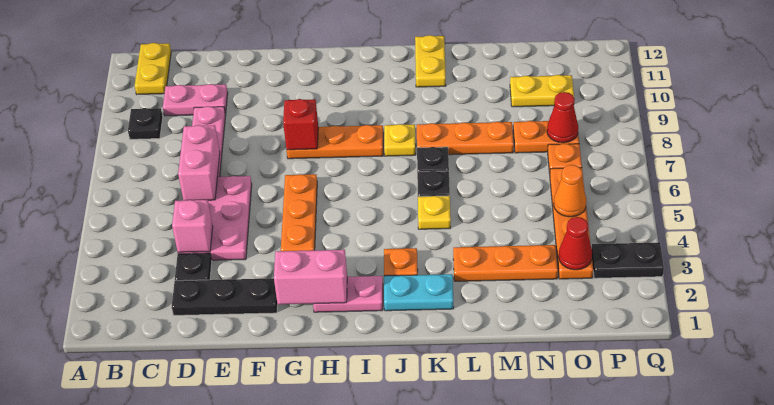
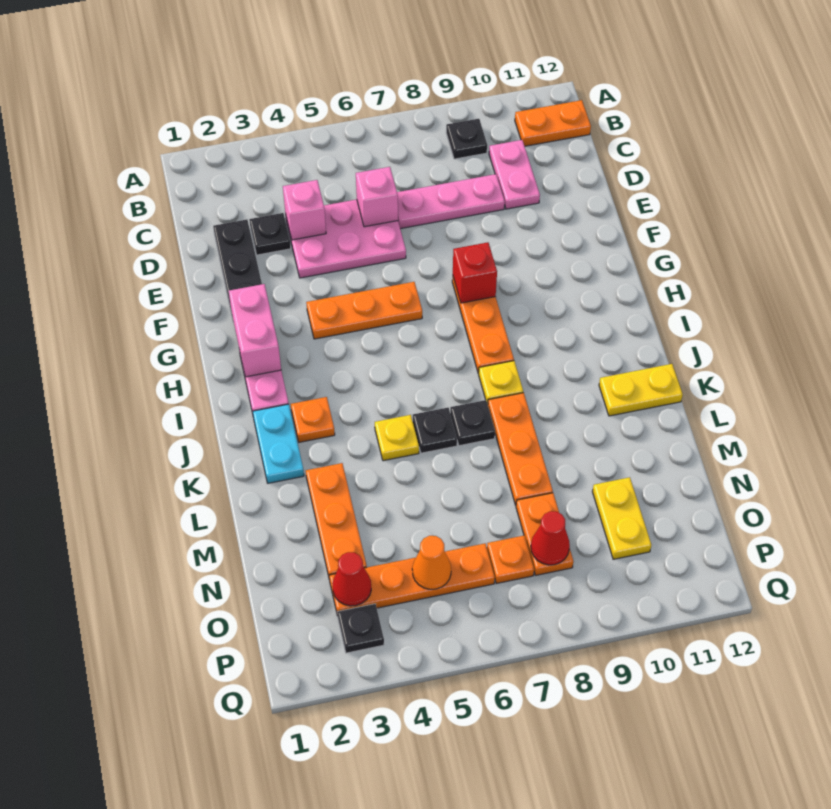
yellow 1x2 plate [135,43,171,94] -> orange 1x2 plate [515,100,591,146]
pink 1x2 brick [178,125,220,200] -> pink 1x1 brick [356,167,398,227]
black 1x2 plate [592,242,664,278] -> black 1x1 plate [337,604,384,653]

